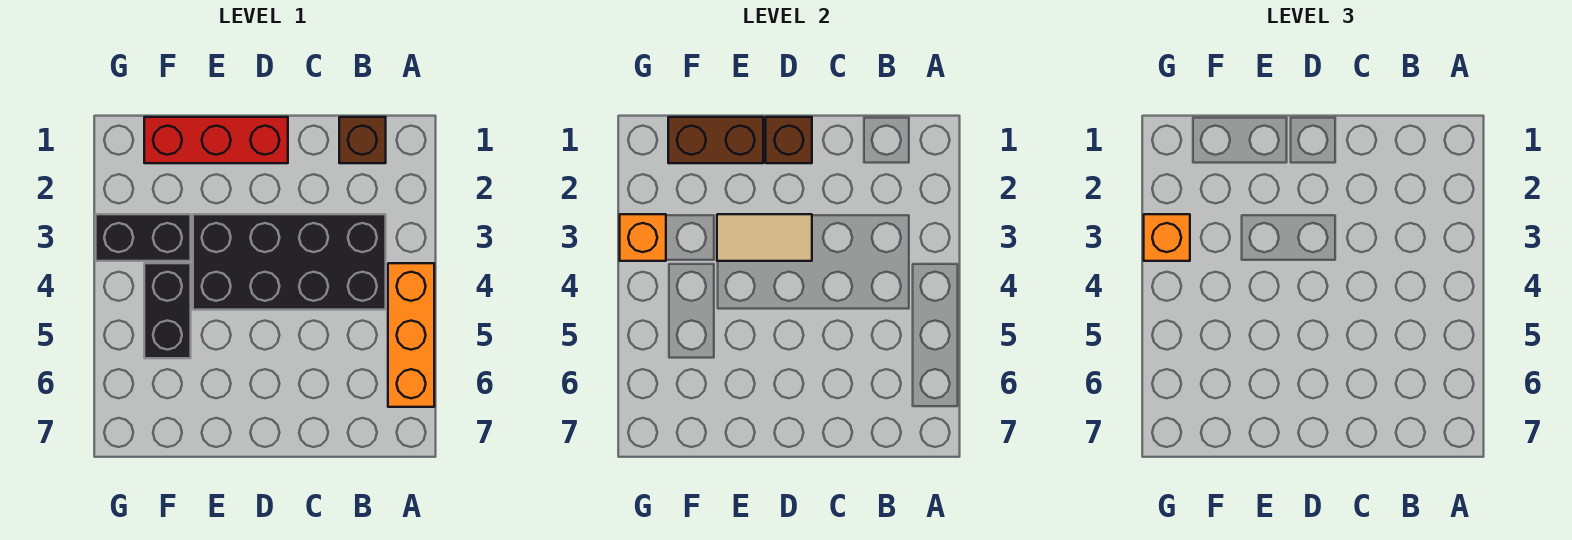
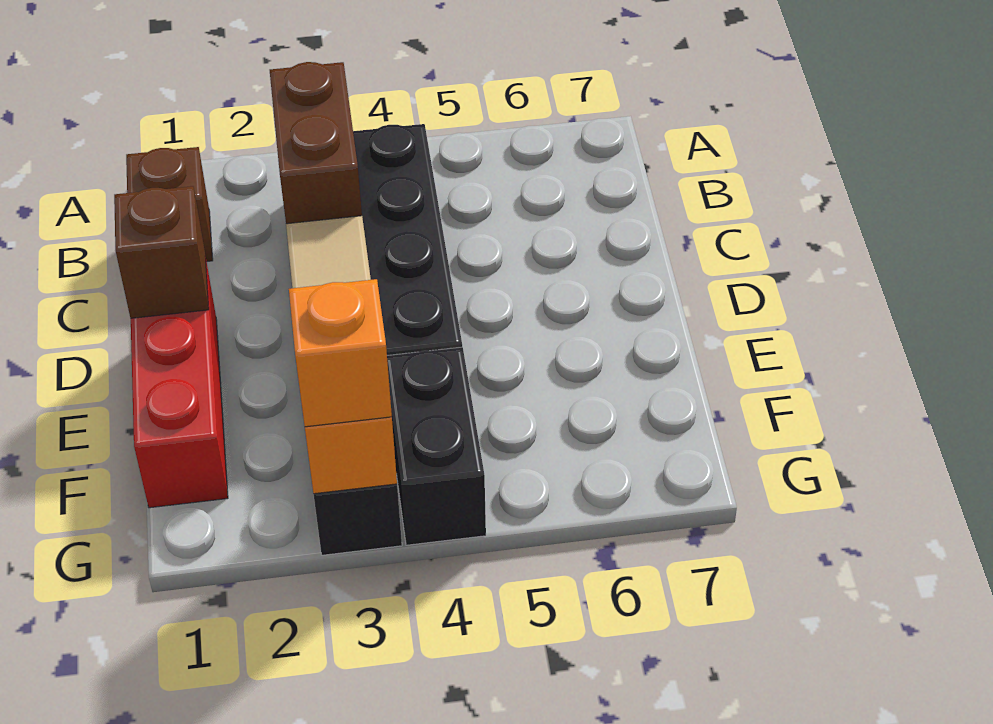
orange 1x3 brick [388,263,434,407] -> none
brown 1x2 brick [668,117,763,163] -> brown 1x2 brick moved to [270,62,362,224]
black 1x2 brick [144,263,191,358] -> black 1x2 brick turned to [387,347,486,545]

